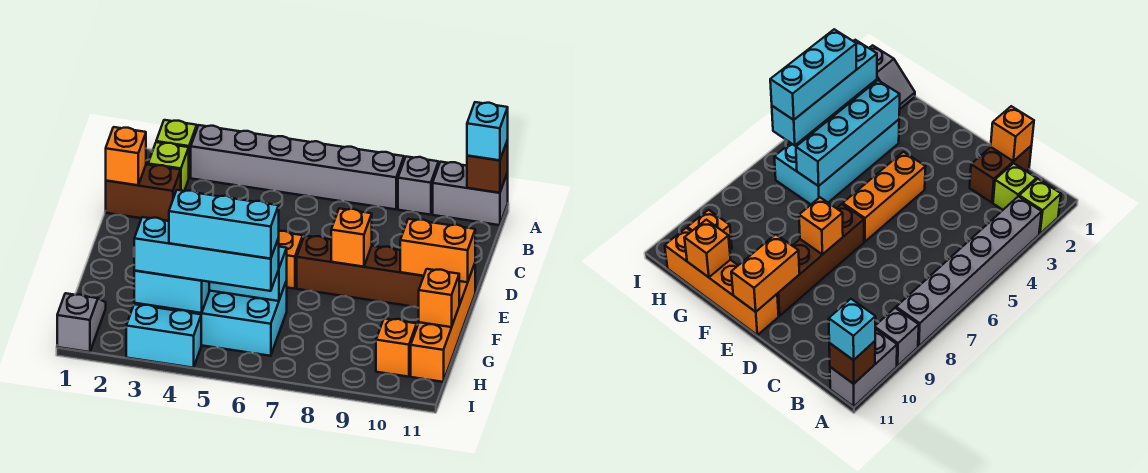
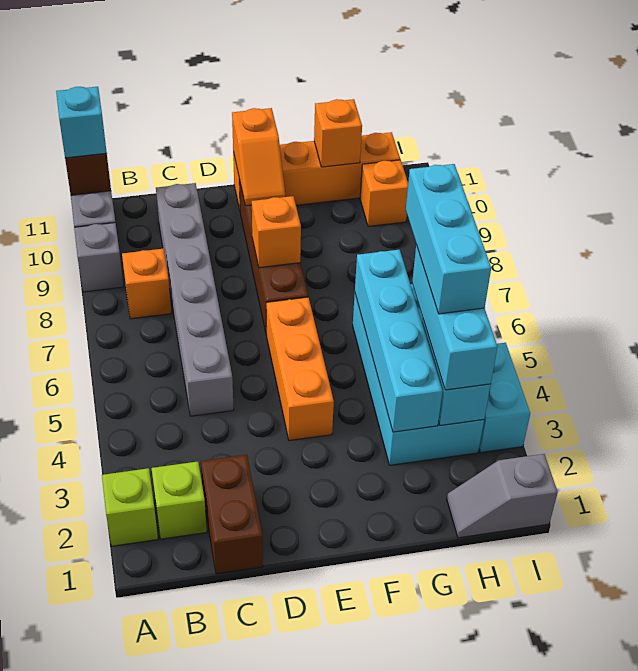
grey 1x6 brick [191,125,404,209] -> grey 1x6 brick moved to [156,183,234,416]
orange 1x1 brick [106,127,146,185] -> orange 1x1 brick moved to [122,249,171,319]
orange 1x2 brick [400,219,475,282] -> orange 1x2 slope [232,108,285,206]
cyan 1x4 brick [134,217,279,291] -> cyan 1x3 brick [412,245,498,390]

